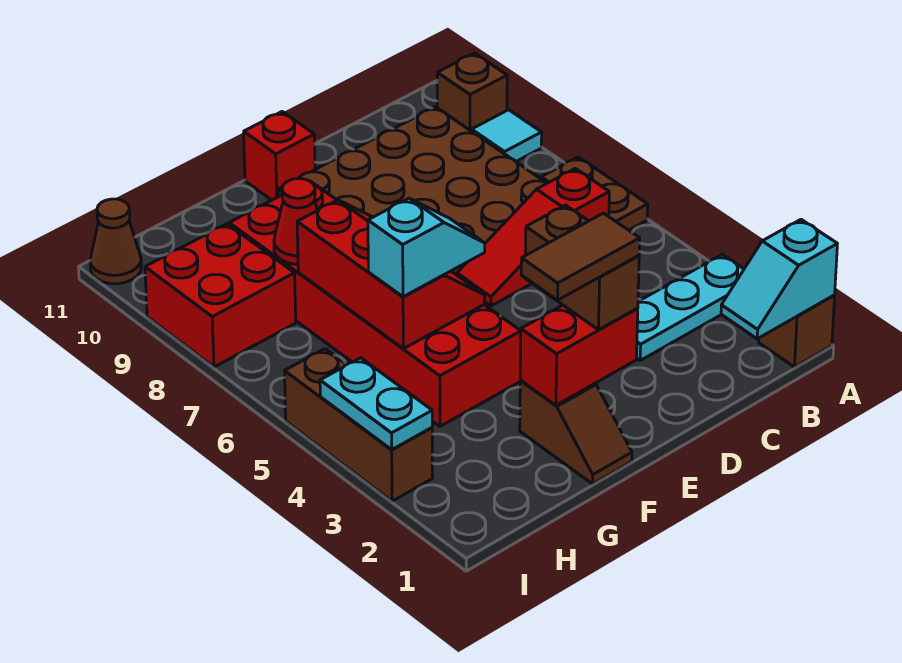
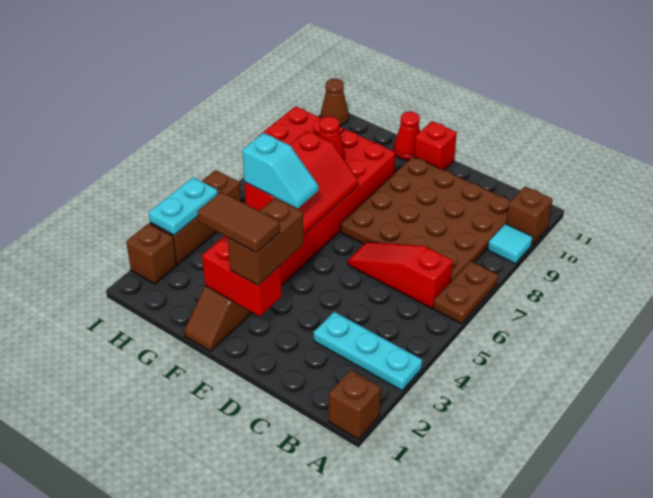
cyan 1x2 slope [721,220,837,339] -> none
none -> red 1x1 cone [394,111,420,160]
none -> brown 1x1 brick [126,223,177,284]

